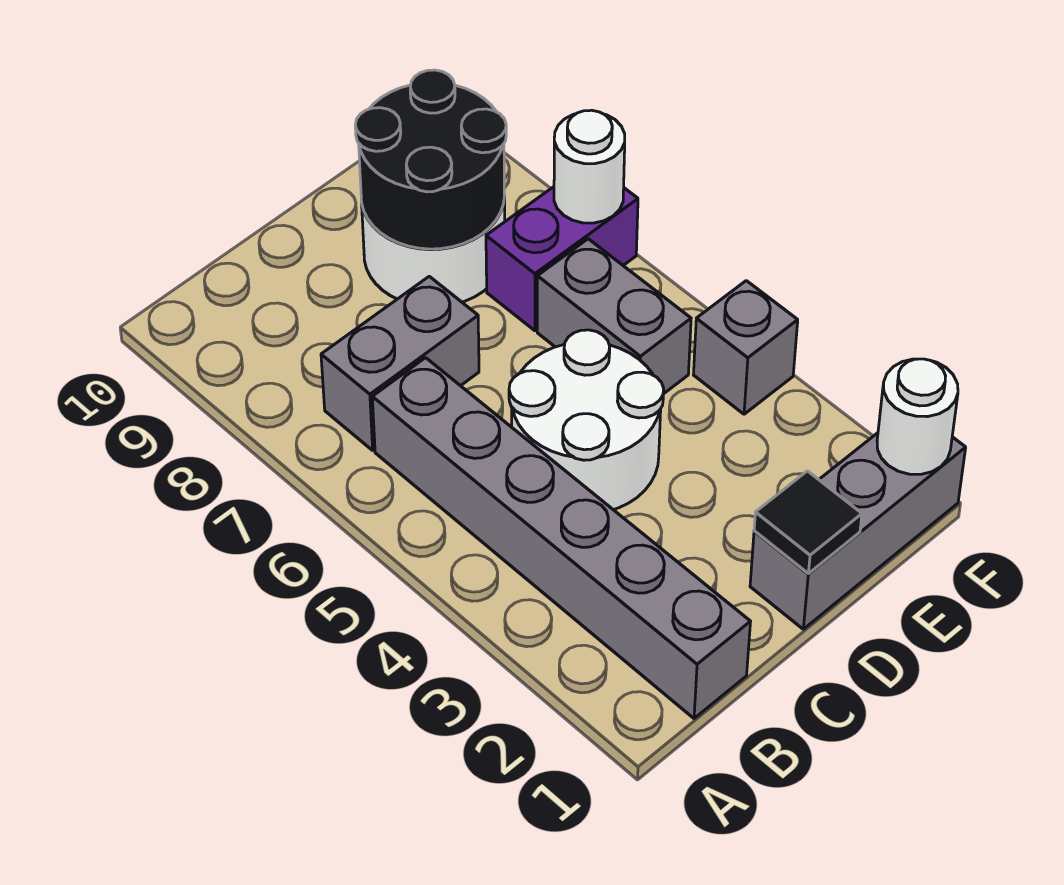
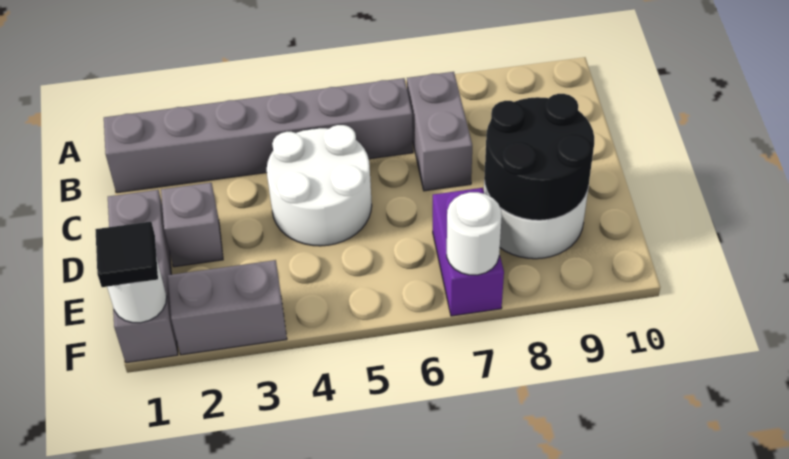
black 1x1 tile [754,471,862,573] -> black 1x1 tile moved to [95,222,158,287]
grey 1x2 brick [537,239,691,394] -> grey 1x2 brick moved to [168,260,287,355]
grey 1x1 brick [694,281,798,414] -> grey 1x1 brick moved to [161,183,223,267]

